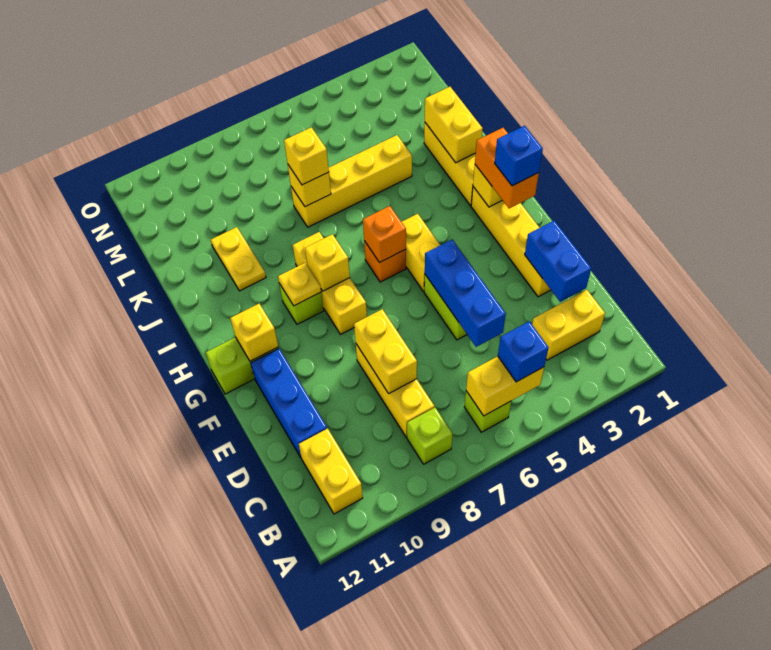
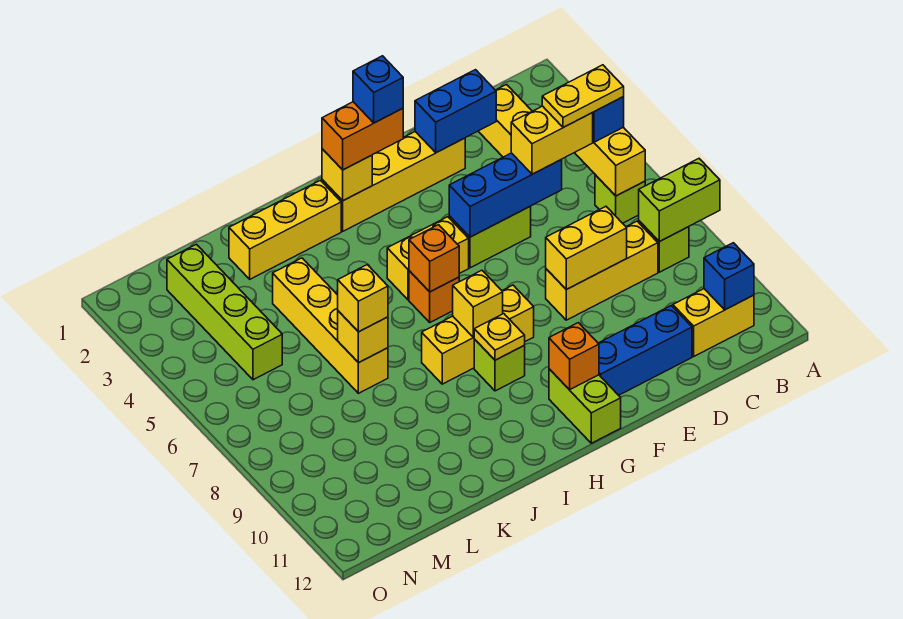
none -> lime 1x2 brick [639,159,720,242]
none -> blue 1x1 brick [704,243,754,310]
yellow 1x1 brick [230,304,278,361] -> orange 1x1 brick [549,323,599,390]
yellow 1x2 brick [425,87,483,163] -> yellow 1x2 brick moved to [511,106,593,174]
yellow 1x2 plate [211,227,266,291] -> yellow 1x2 plate moved to [542,65,624,128]
none -> lime 1x4 brick [167,244,282,380]

